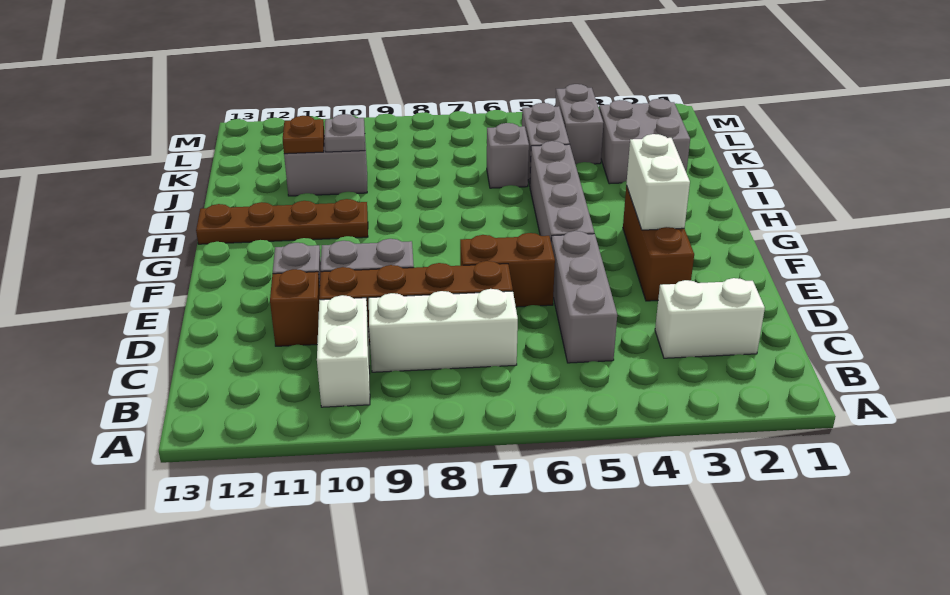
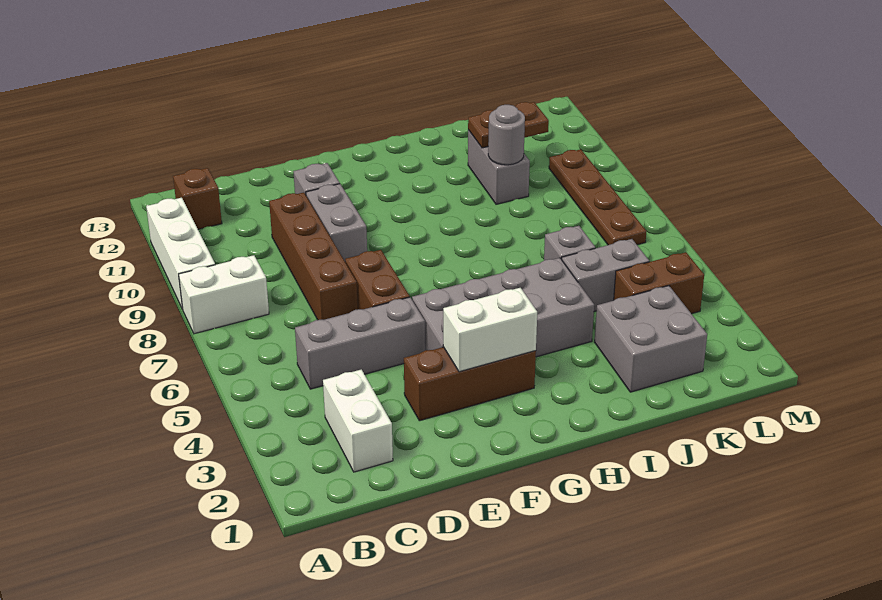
white 1x2 brick [317,295,370,407] -> white 1x2 brick moved to [179,255,269,334]
white 1x3 brick [369,289,518,372] -> white 1x3 brick moved to [146,198,215,309]
brown 1x1 brick [270,269,320,346] -> brown 1x1 brick moved to [173,168,222,229]
grey 1x4 brick [530,141,594,240] -> grey 2x4 brick [412,258,594,357]
brown 1x4 plate [196,199,368,244] -> brown 1x4 plate moved to [549,149,647,245]
grey 1x1 plate [324,114,365,152] -> grey 1x1 round brick [488,105,525,165]
brown 1x1 plate [283,116,324,154] -> brown 1x2 plate [468,102,549,148]
grey 1x2 brick [555,84,603,165] -> brown 1x2 brick [614,252,704,314]

